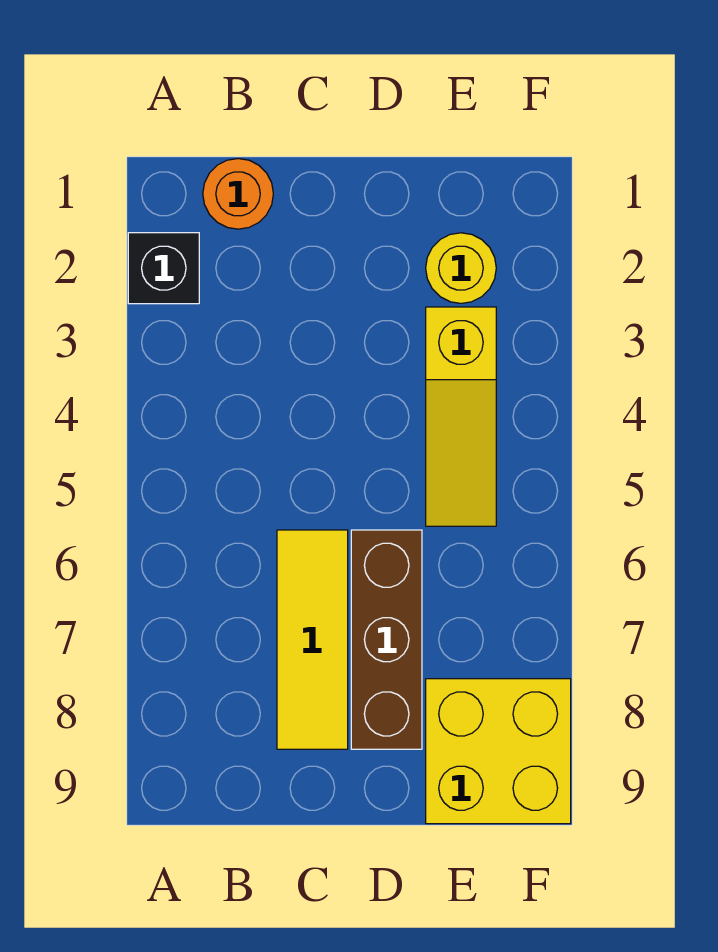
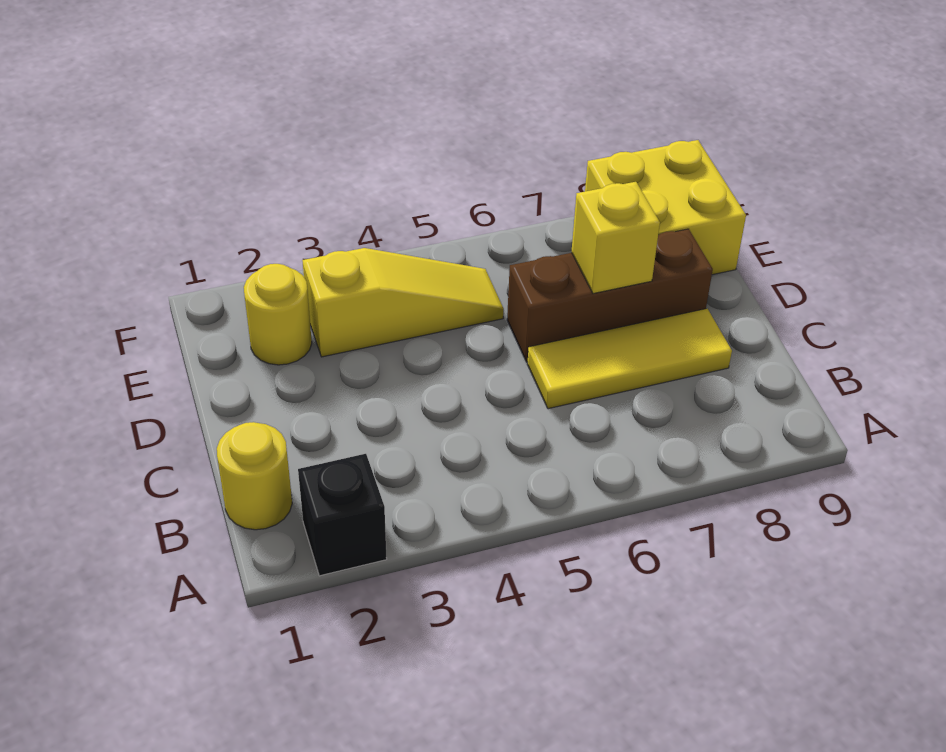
orange 1x1 round brick [203,159,273,229] -> yellow 1x1 round brick [217,422,292,530]
none -> yellow 1x1 brick [571,182,660,294]

